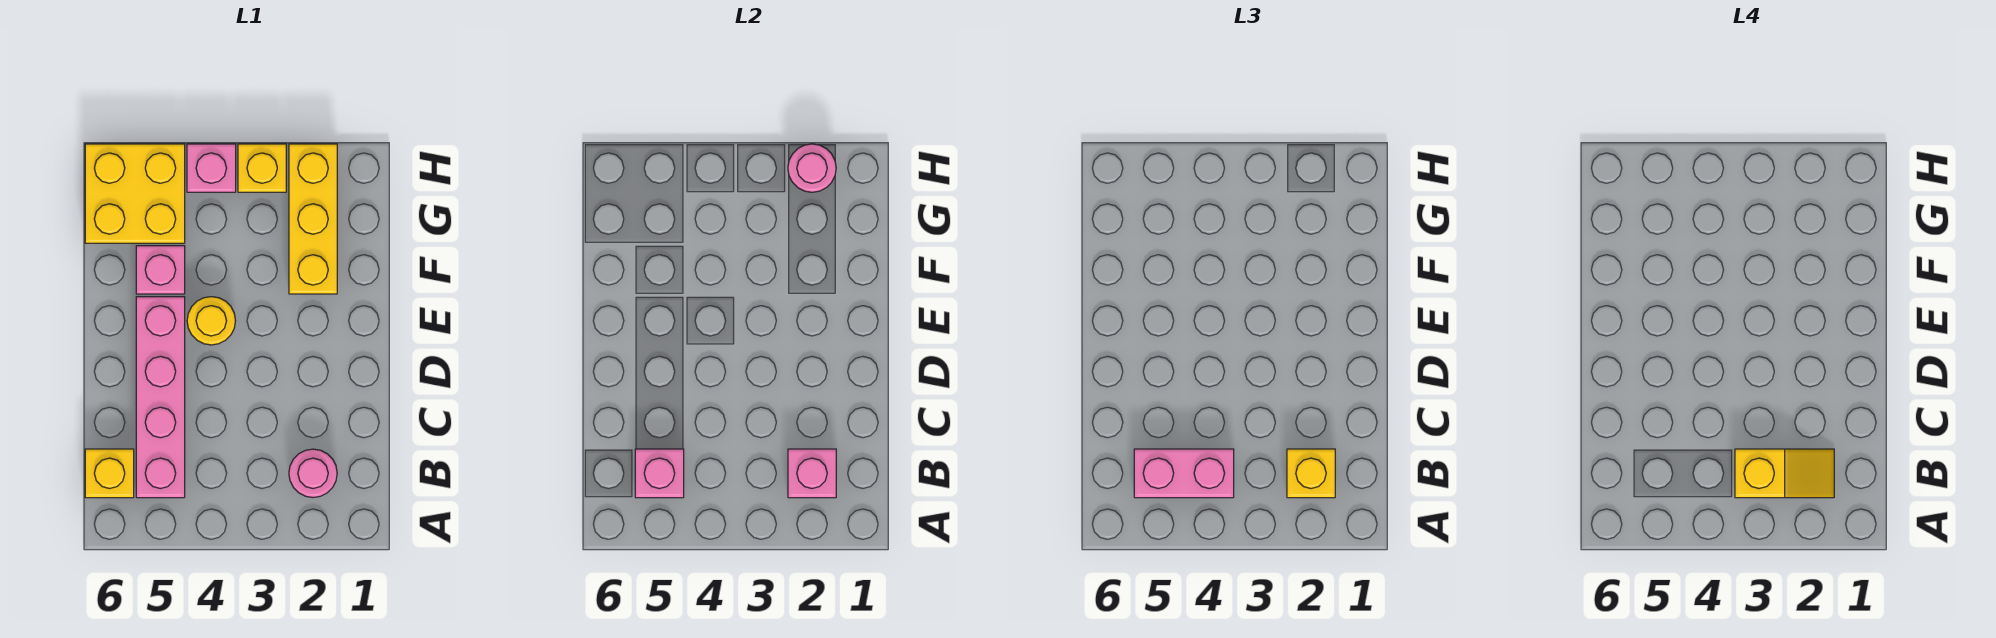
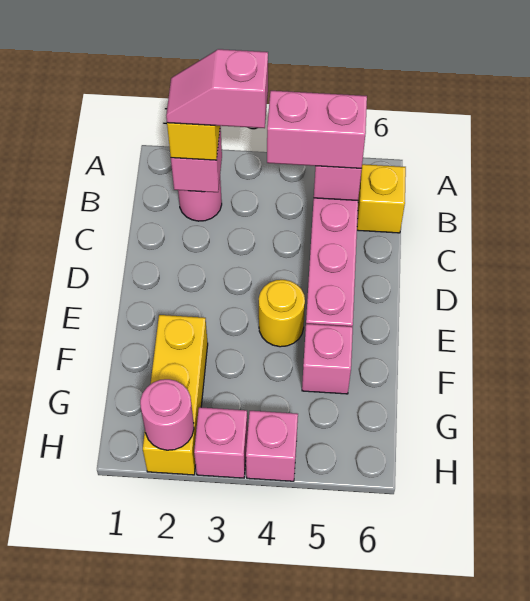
yellow 1x2 slope [1735,449,1834,498] -> pink 1x2 slope [166,49,268,128]
yellow 2x2 brick [85,144,185,243] -> none
yellow 1x1 brick [238,144,286,192] -> pink 1x1 brick [194,407,248,478]

